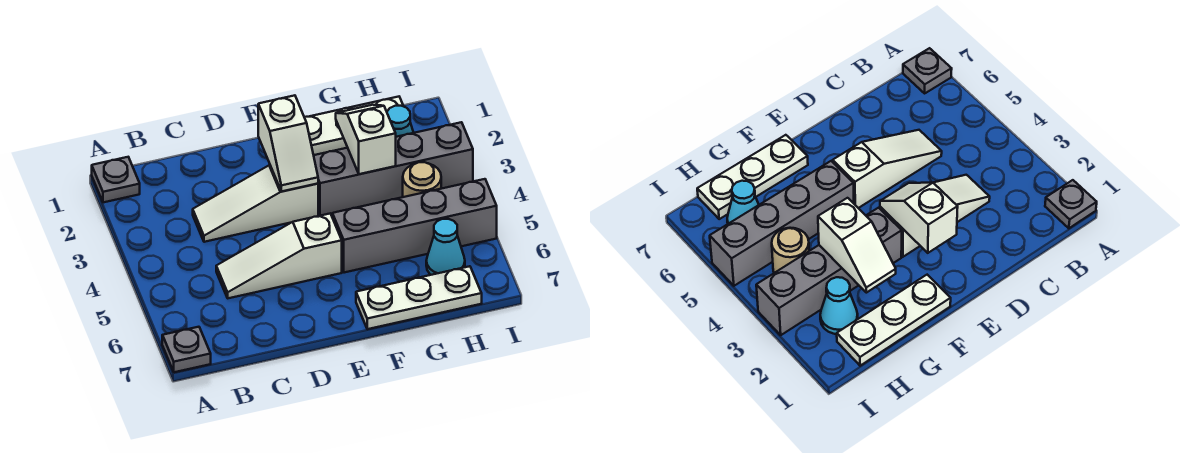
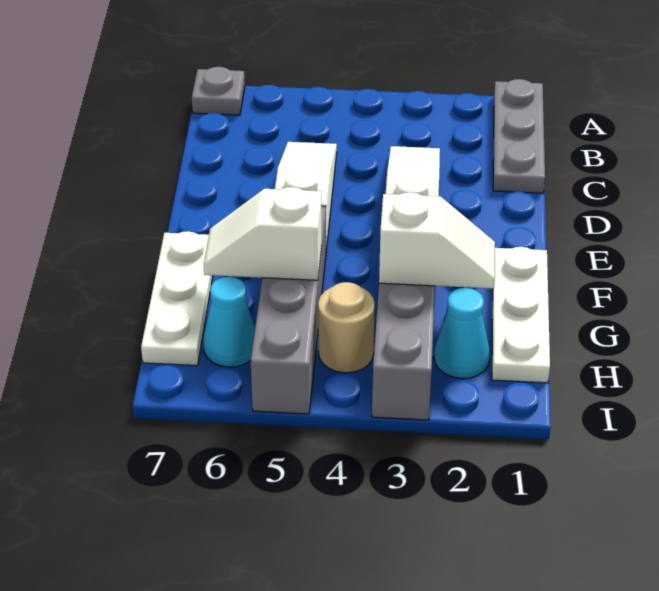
grey 1x1 plate [92,157,140,202] -> grey 1x3 plate [493,79,545,193]
white 1x2 slope [258,95,318,191] -> white 1x2 slope moved to [204,187,322,280]

